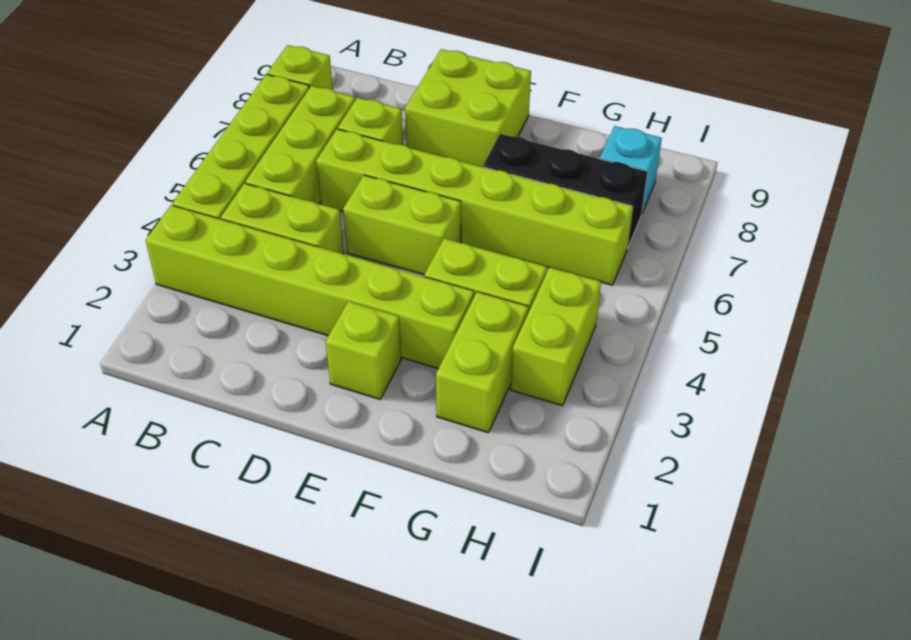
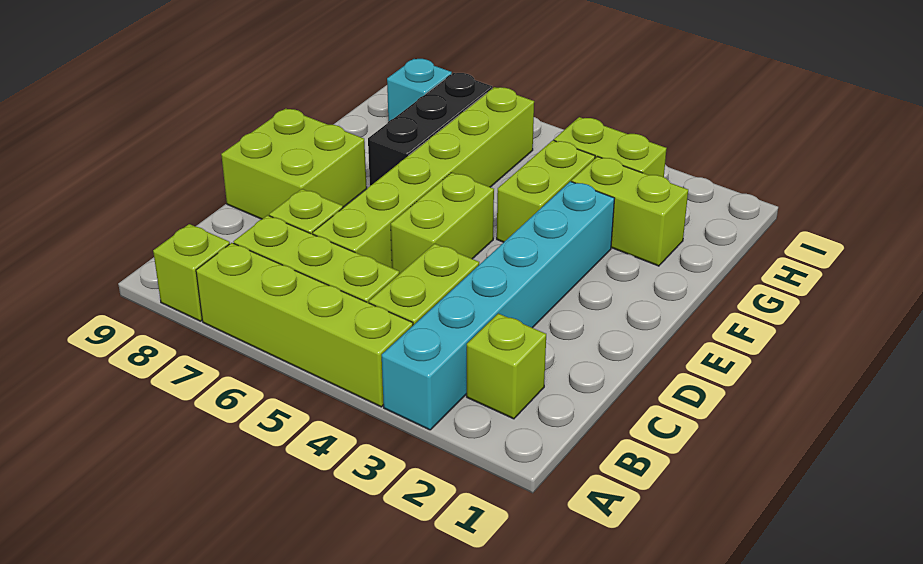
lime 1x6 brick [146,205,474,369] -> cyan 1x6 brick [382,181,615,430]
lime 1x1 brick [326,301,401,399] -> lime 1x1 brick moved to [467,313,546,419]

